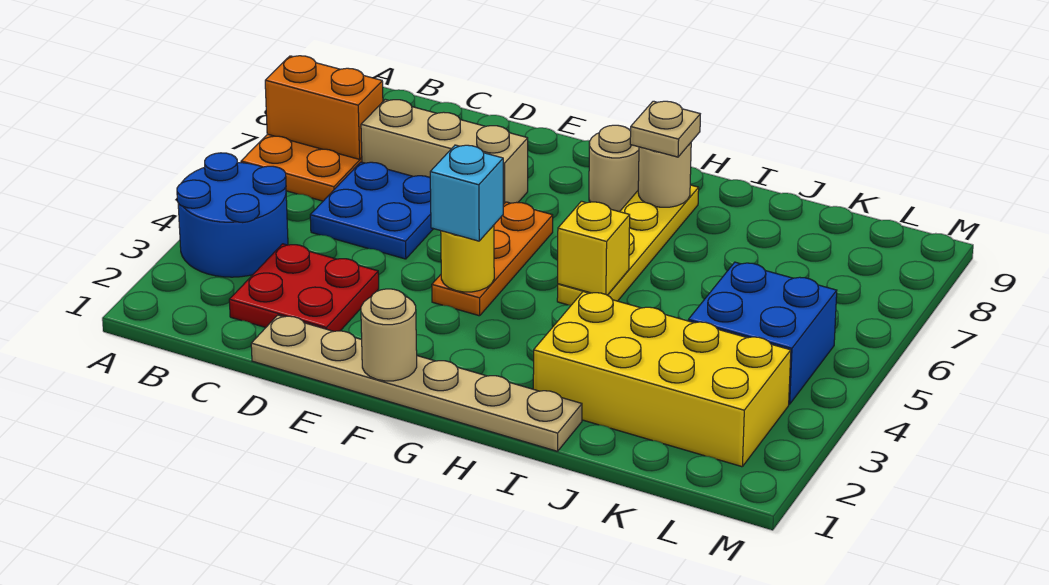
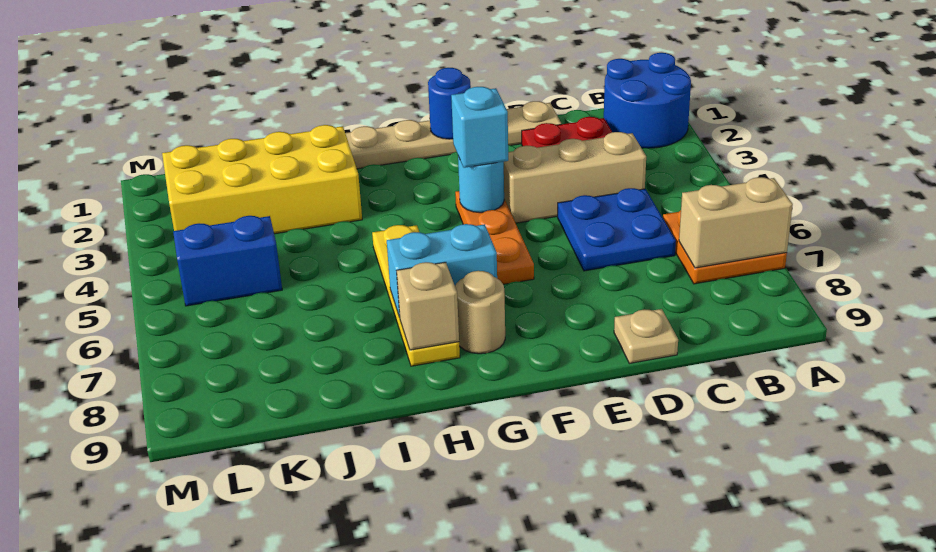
blue 2x2 round brick [177,153,288,277] -> blue 2x2 round brick moved to [604,53,691,148]
orange 1x2 brick [265,56,383,159] -> tan 1x2 brick [679,177,793,268]
tan 1x3 brick [361,99,528,204] -> tan 1x3 brick moved to [504,132,646,223]
tan 1x1 round brick [361,289,417,381] -> blue 1x1 round brick [428,68,471,139]
yellow 1x1 round brick [441,225,494,292] -> cyan 1x1 round brick [458,156,504,213]
none -> cyan 1x2 brick [387,224,497,318]
yellow 1x1 brick [558,201,630,295] -> none
tan 1x1 round brick [638,143,691,207] -> tan 1x1 brick [397,262,459,350]
tan 1x1 plate [630,101,700,157] -> tan 1x1 plate moved to [614,309,678,363]
blue 2x2 brick [688,262,837,404] -> blue 1x2 brick [173,216,282,306]

